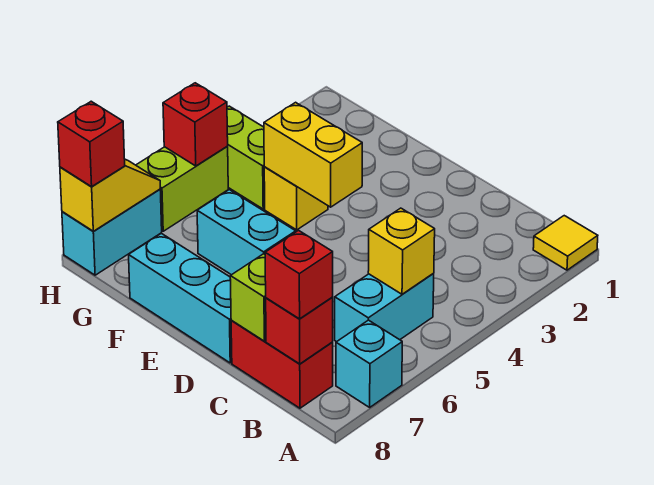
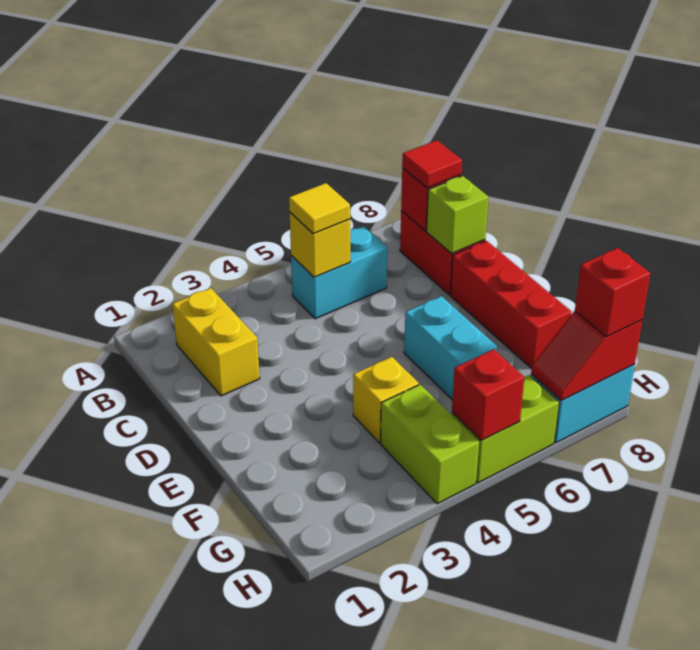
yellow 1x1 tile [533,216,598,270] -> yellow 1x1 tile moved to [289,183,350,234]
cyan 1x1 brick [336,320,402,407] -> none
red 1x1 brick [265,230,333,319] -> red 1x1 tile [402,140,462,188]
cyan 1x3 brick [129,233,232,363] -> red 1x3 brick [451,241,571,369]
yellow 1x2 brick [264,102,362,207] -> yellow 1x2 brick moved to [172,288,260,396]
yellow 1x2 slope [60,159,160,231] -> red 1x2 slope [531,311,642,401]

